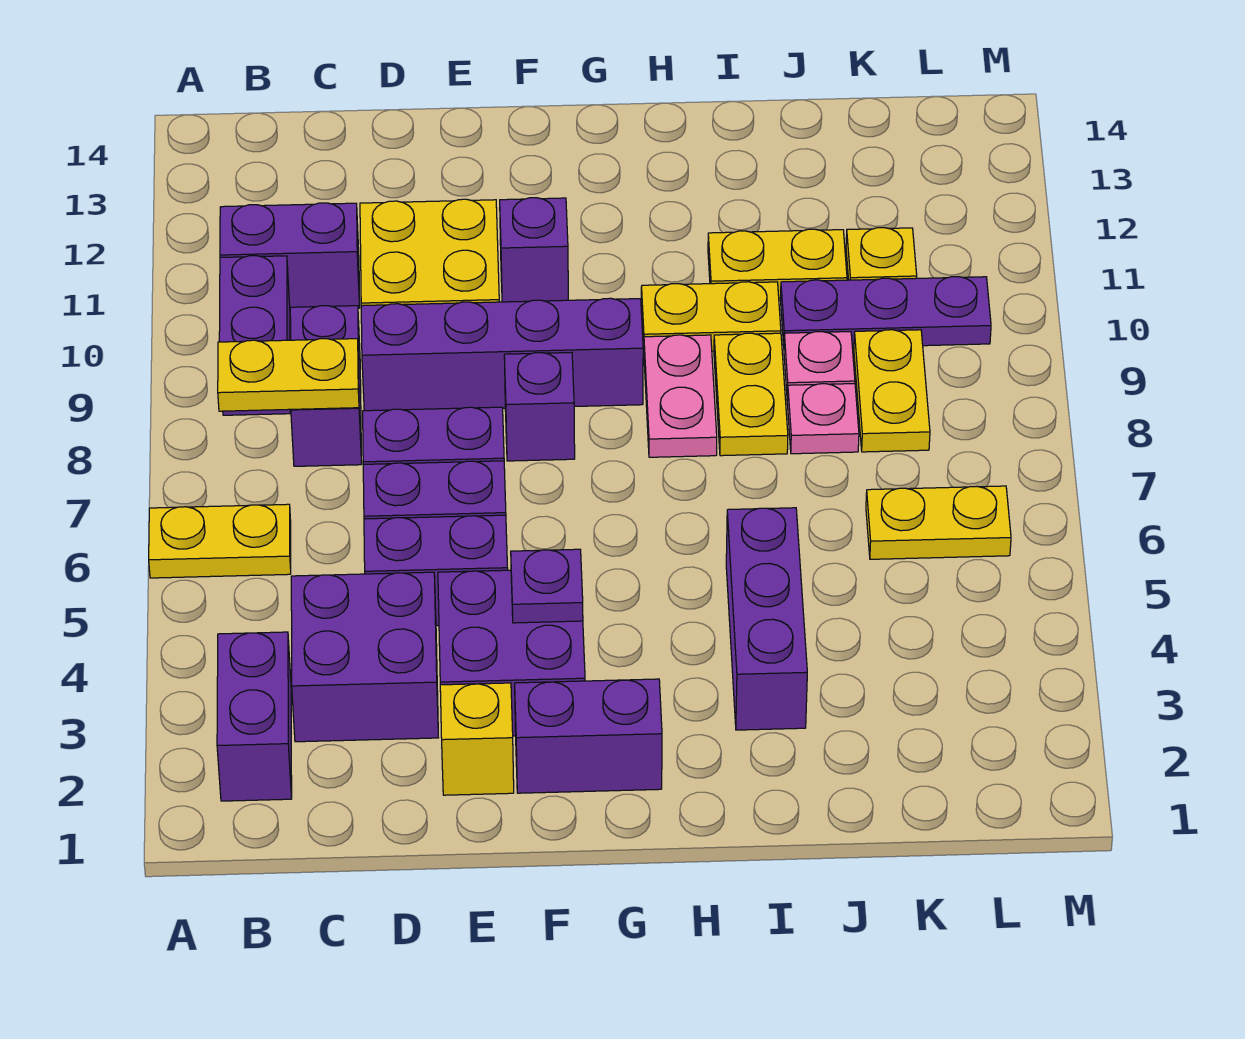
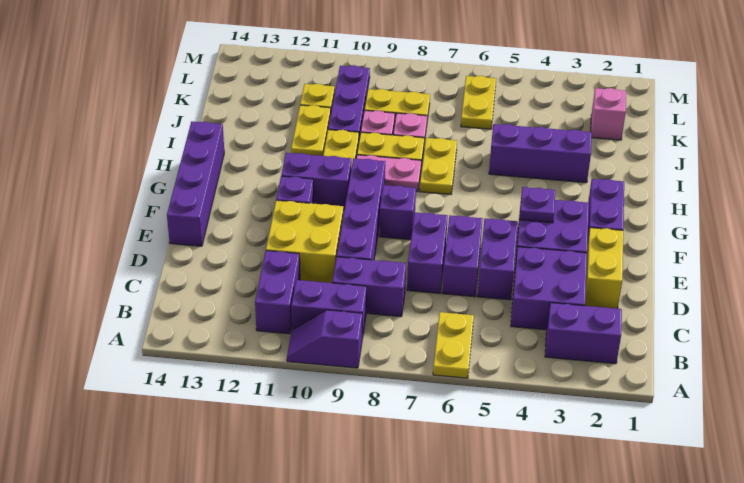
none -> purple 1x2 slope [287,310,362,368]
yellow 1x2 plate [218,339,359,411] -> yellow 1x2 plate moved to [420,138,457,194]
yellow 1x1 brick [440,683,514,795] -> yellow 1x2 brick [585,228,623,309]
none -> purple 1x4 brick [167,122,224,246]
none -> purple 1x2 brick [281,153,352,209]
none -> pink 1x1 brick [591,88,626,140]

